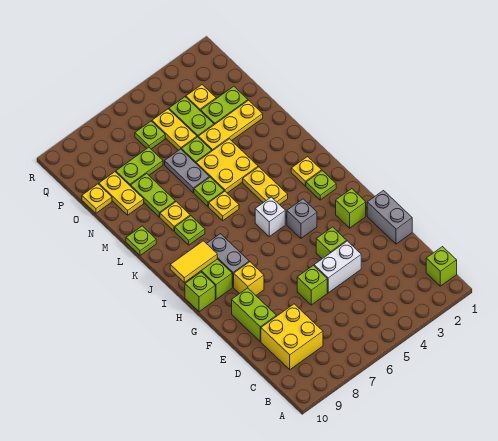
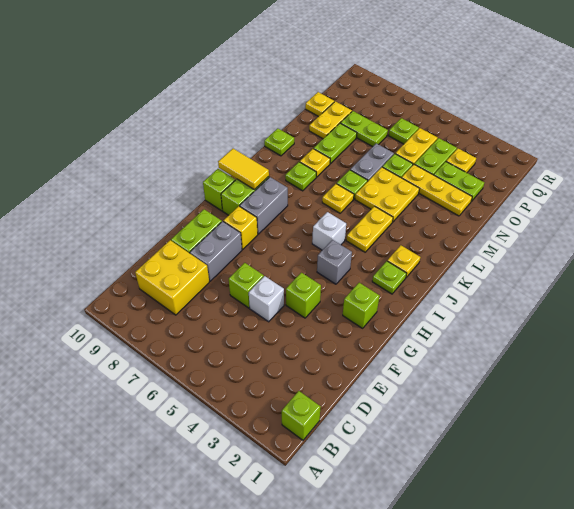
grey 1x2 brick [367,191,412,244] -> grey 1x2 brick moved to [190,221,242,281]
white 1x2 brick [314,241,361,293] -> white 1x1 brick [249,276,284,322]

